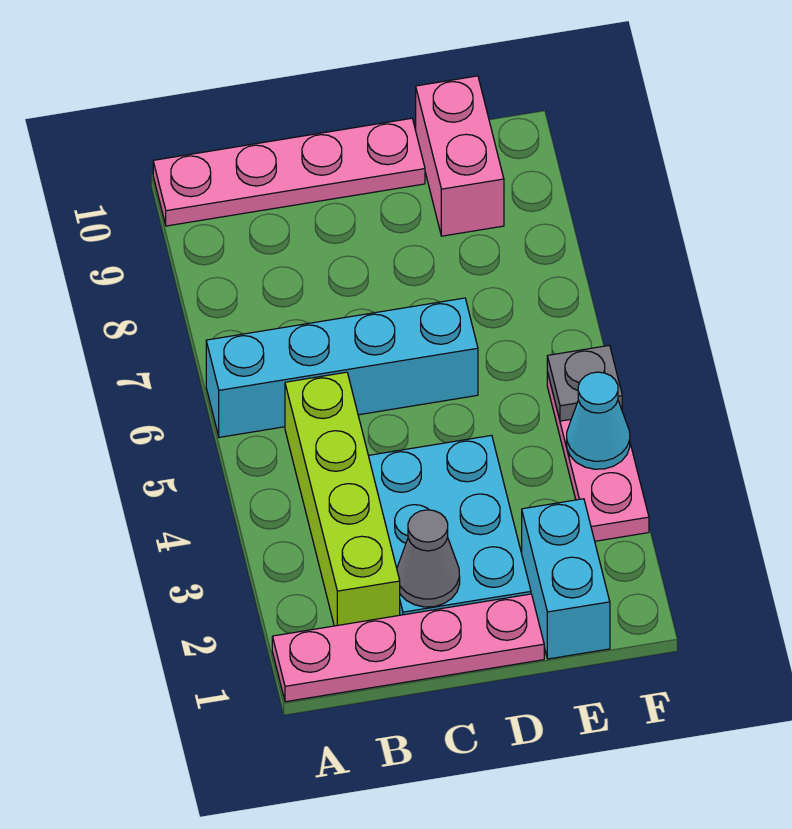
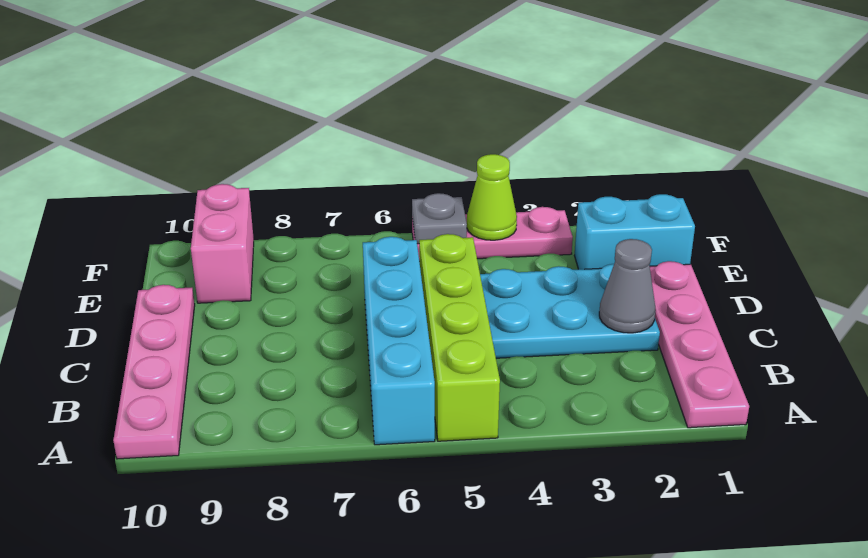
lime 1x4 brick [285,372,400,626] -> lime 1x4 brick turned to [419,234,500,441]
pink 1x2 brick [416,76,504,236] -> pink 1x2 brick turned to [191,184,254,303]
cyan 1x1 cone [567,372,630,469] -> lime 1x1 cone [467,154,517,240]

